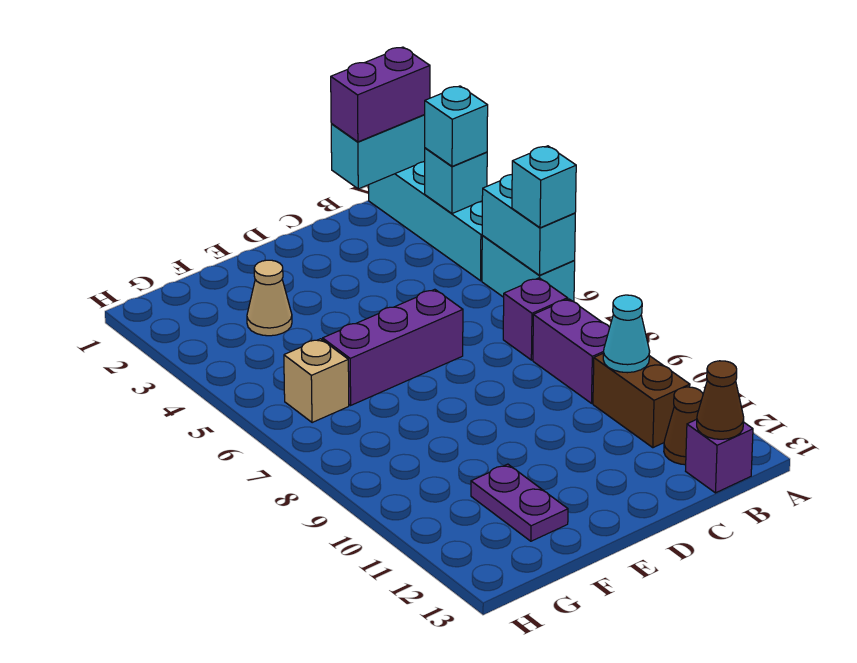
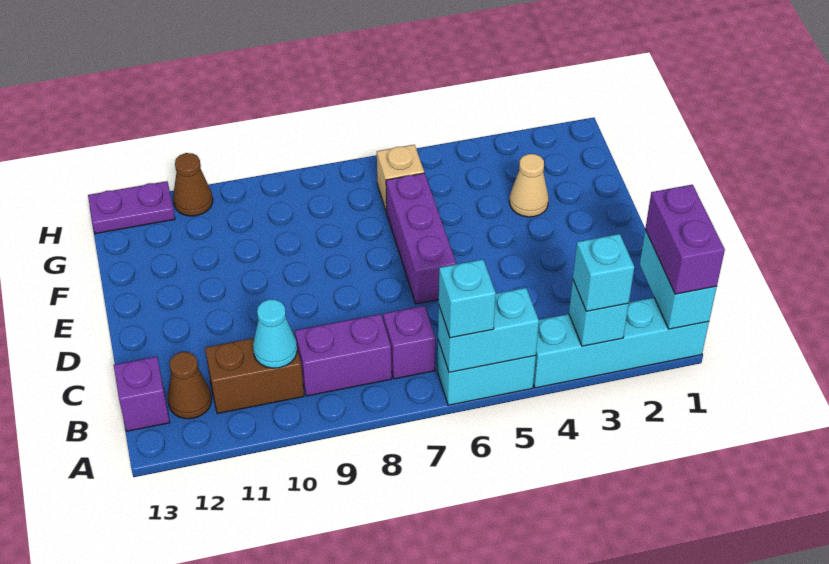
brown 1x1 cone [697,361,744,439] -> brown 1x1 cone moved to [173,153,213,216]
purple 1x2 plate [471,464,568,541] -> purple 1x2 plate moved to [88,181,175,234]

